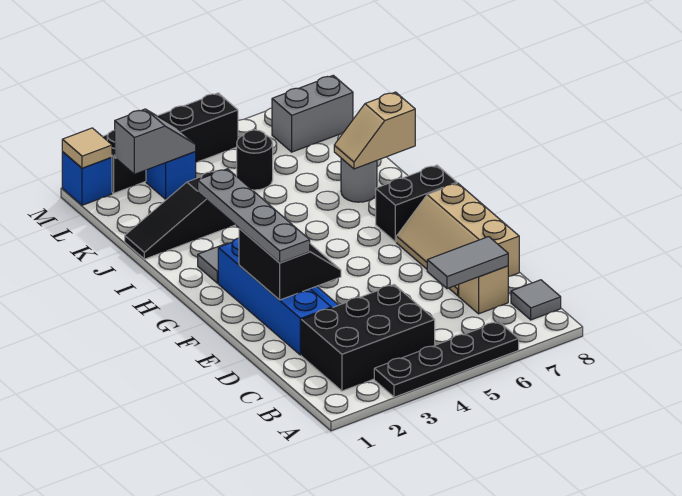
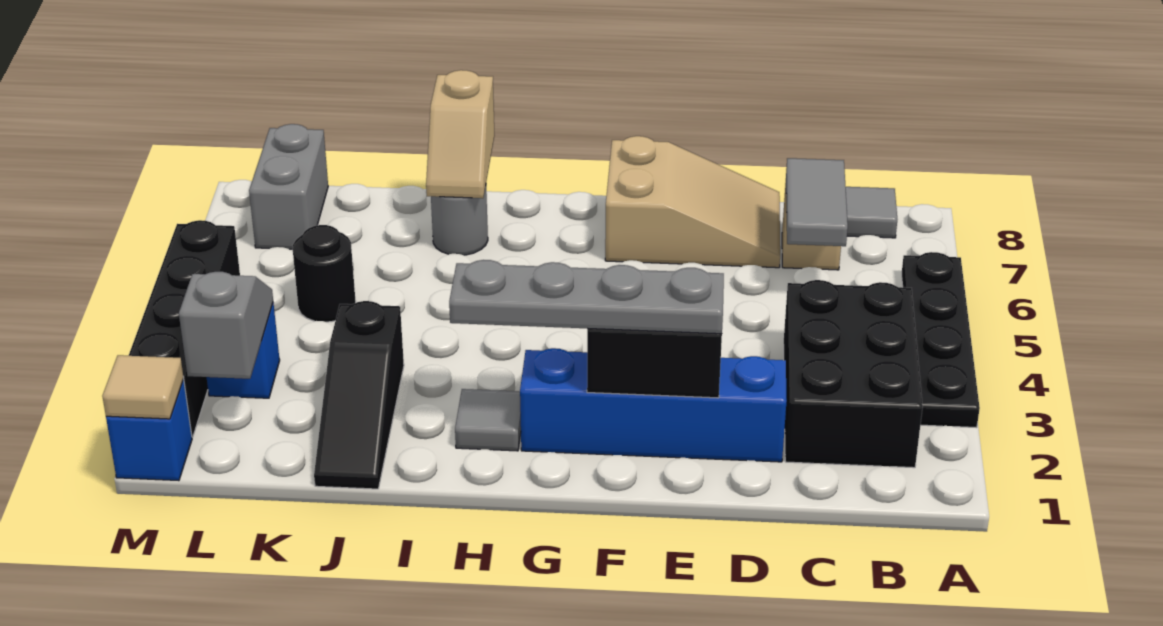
tan 2x3 slope [396,183,519,296] -> tan 2x3 slope turned to [605,136,780,268]
black 1x2 brick [376,165,457,242] -> none

